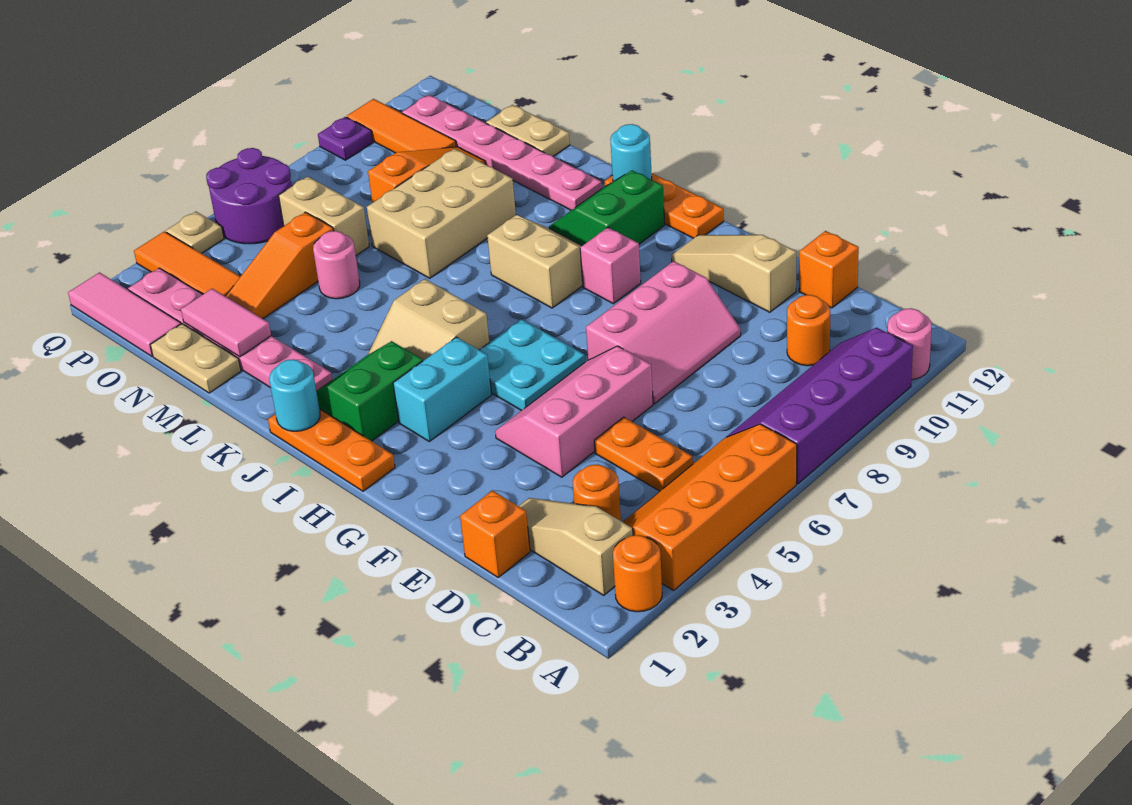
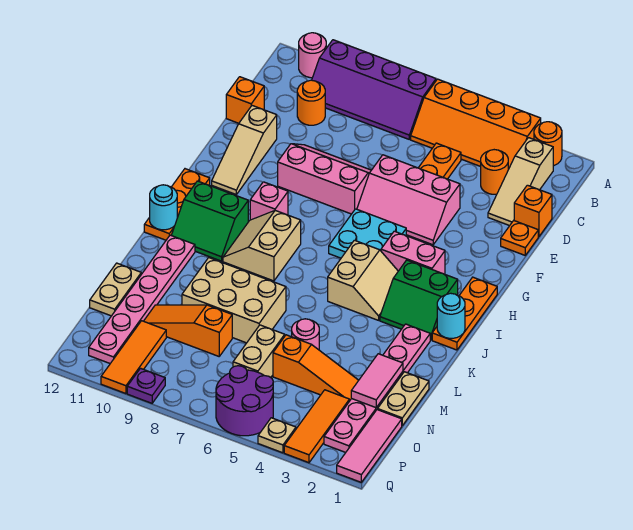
none -> orange 1x1 plate [501,221,538,255]
cyan 1x2 brick [393,337,492,442] -> pink 1x2 brick [381,231,445,274]

